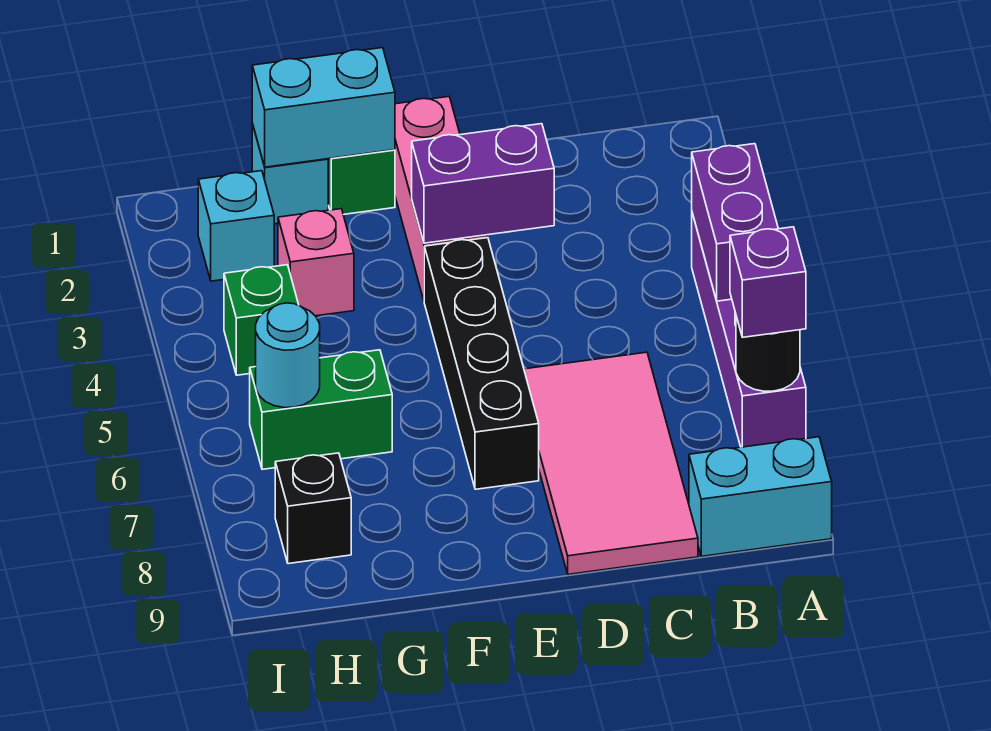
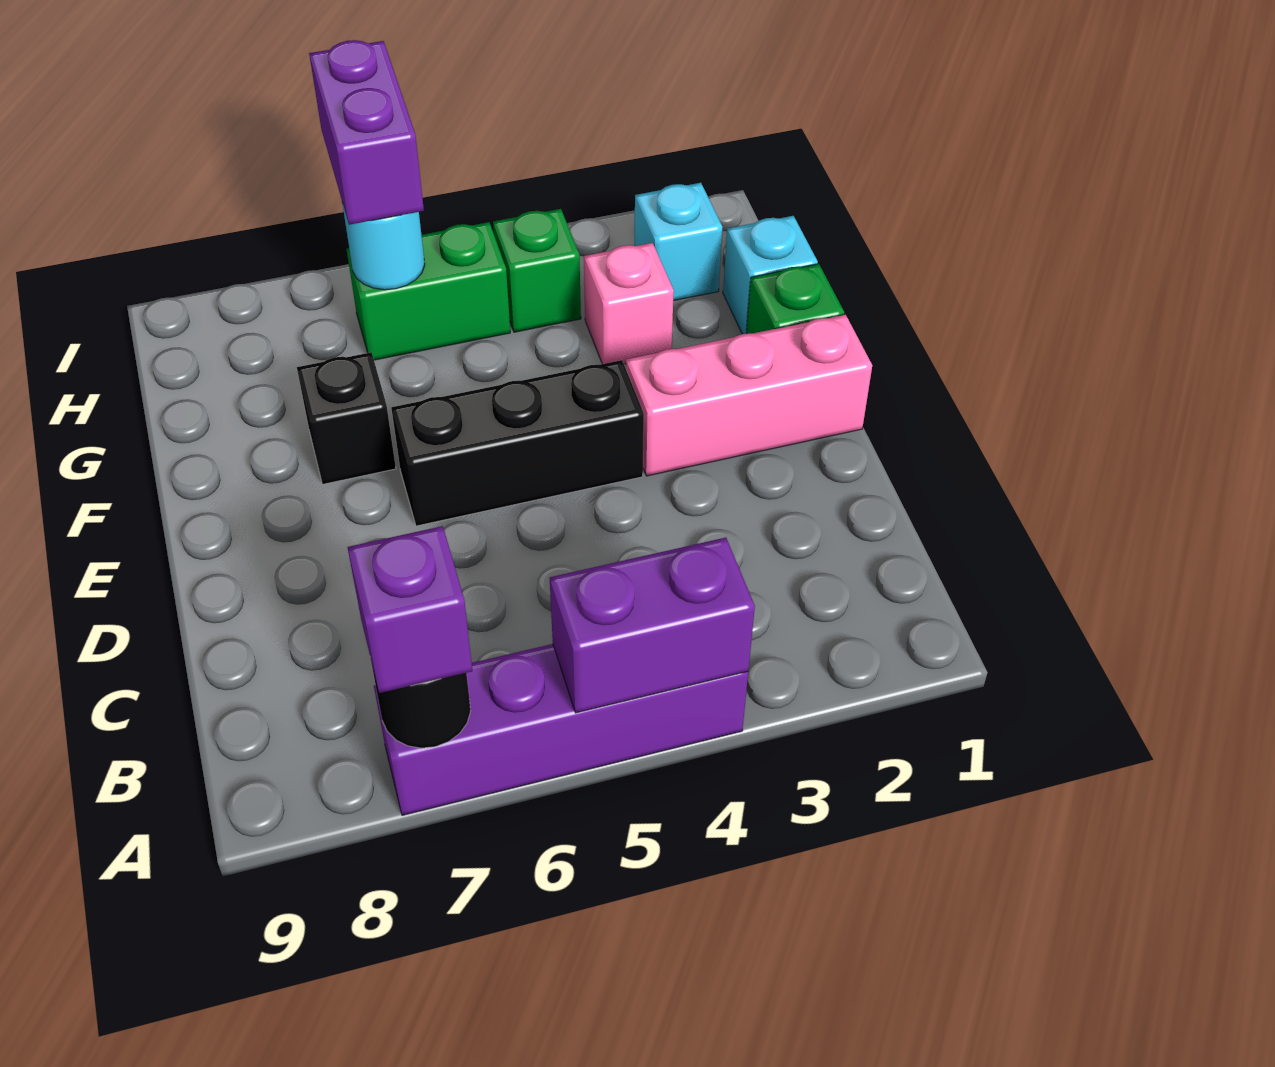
cyan 1x2 brick [689,437,832,556] -> none
pink 2x4 tile [524,352,698,574] -> none
purple 1x2 brick [412,124,554,243] -> purple 1x2 brick moved to [309,40,424,225]
black 1x4 brick [424,238,539,489] -> black 1x3 brick [391,360,644,526]
cyan 1x2 brick [252,48,395,167] -> none
green 1x2 brick [250,350,392,469] -> green 1x2 brick turned to [347,222,510,360]
black 1x1 brick [275,453,351,564] -> black 1x1 brick moved to [297,352,396,484]

